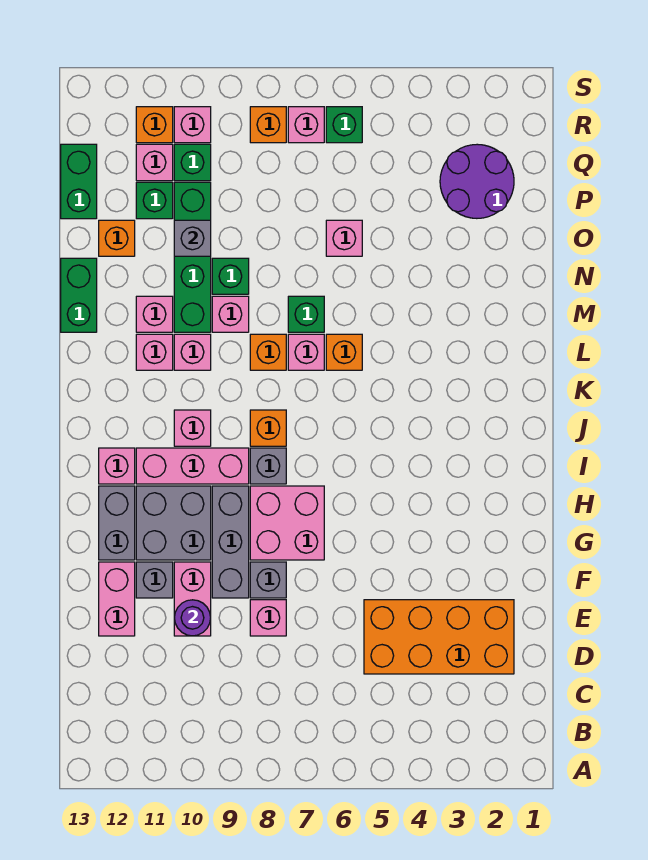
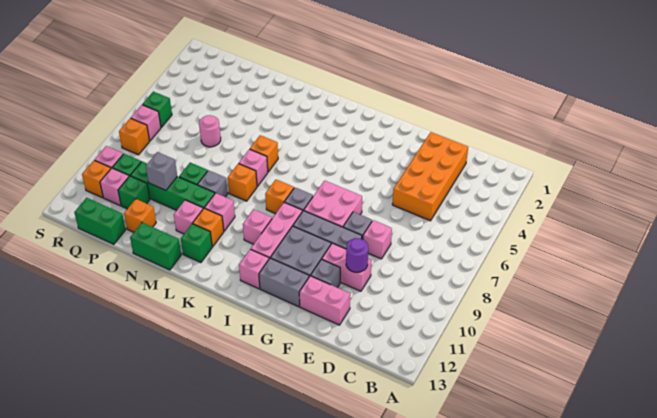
pink 1x1 brick [136,334,173,370] -> orange 1x1 brick [193,208,224,247]
green 1x1 brick [288,296,324,332] -> green 1x1 brick moved to [181,224,212,263]
pink 1x1 brick [212,296,249,332] -> grey 1x1 brick [197,170,228,197]
pink 1x1 brick [326,220,362,256] -> pink 1x1 round brick [199,115,221,147]
purple 2x2 round brick [440,144,514,218] -> none

